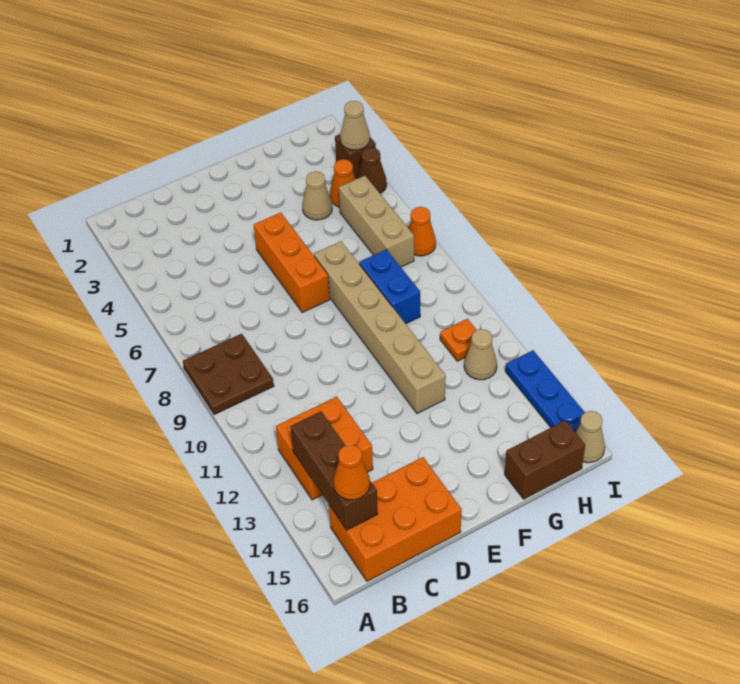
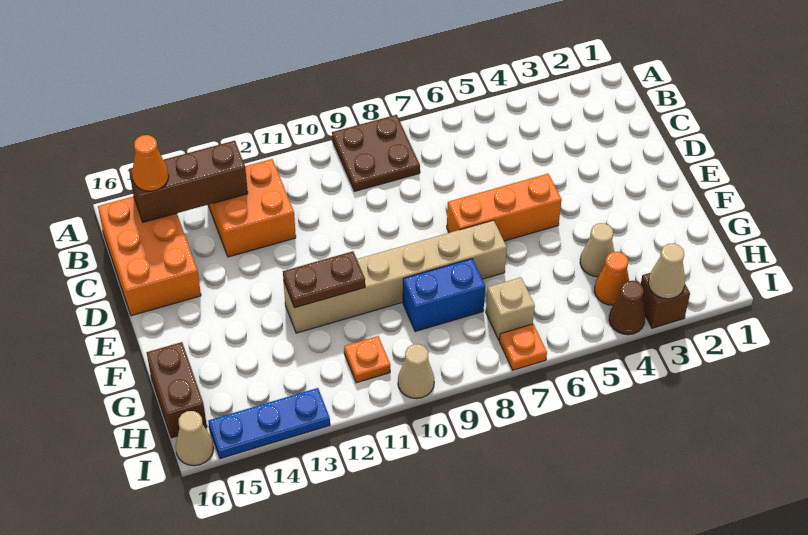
none -> brown 1x2 plate [283,251,365,308]
tan 1x3 brick [339,176,414,267] -> tan 1x1 brick [486,277,535,340]
tan 1x1 cone [464,329,497,380] -> tan 1x1 cone moved to [398,344,434,399]
orange 1x1 cone [409,207,436,256] -> orange 1x1 plate [499,324,547,370]

